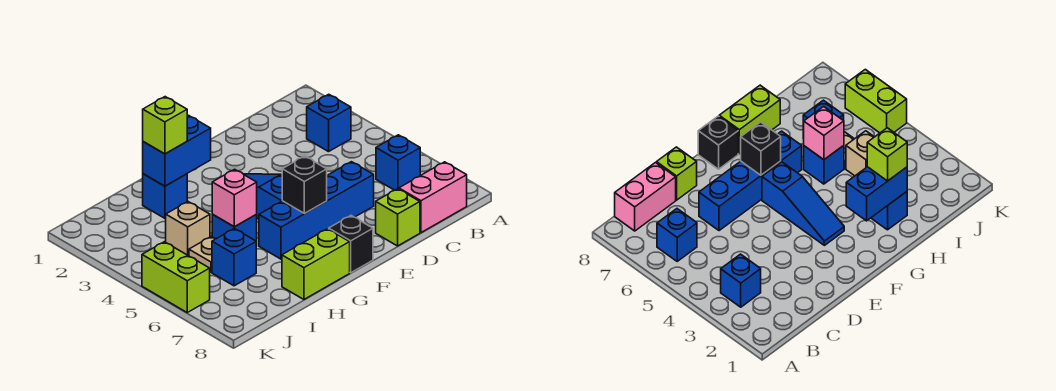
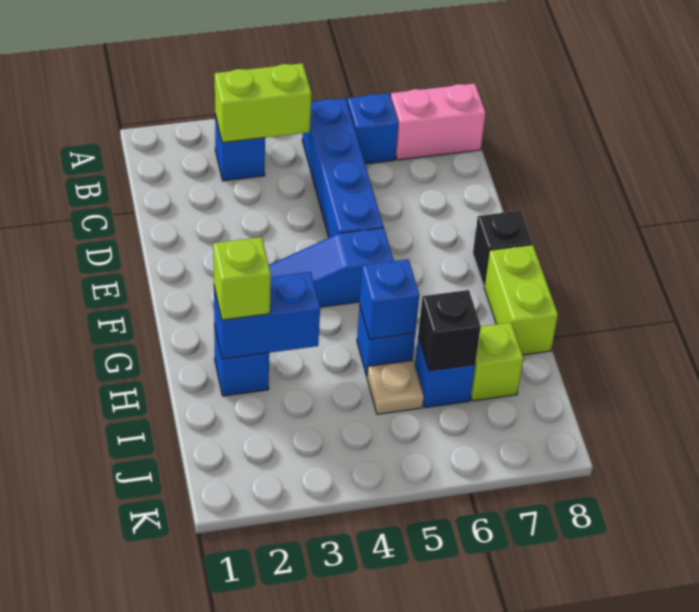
pink 1x2 brick [399,162,467,233] -> pink 1x2 brick turned to [391,83,486,160]
blue 1x4 brick [259,162,374,259] -> blue 1x4 brick moved to [302,98,383,238]
lime 1x1 brick [376,189,420,246] -> lime 1x1 brick moved to [471,323,523,401]
black 1x1 brick [282,156,327,213] -> black 1x1 brick moved to [418,290,481,371]
blue 1x2 brick [143,115,211,186] -> blue 1x2 brick turned to [214,272,320,359]
pink 1x1 brick [212,169,257,227] -> blue 1x1 brick [360,259,419,339]
tan 1x1 brick [166,202,210,256] -> none
lime 1x2 brick [142,242,210,312] -> lime 1x2 brick moved to [215,63,311,143]

